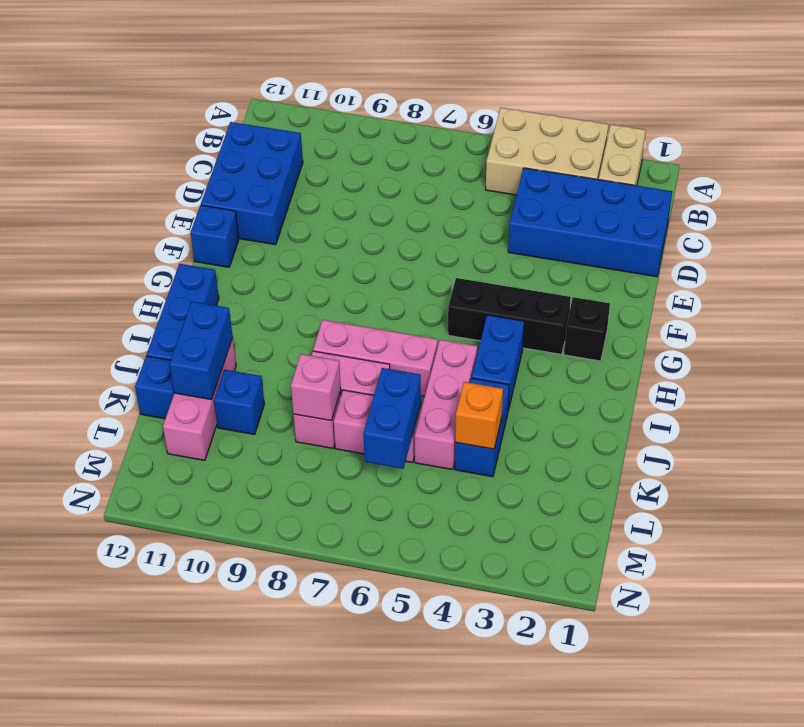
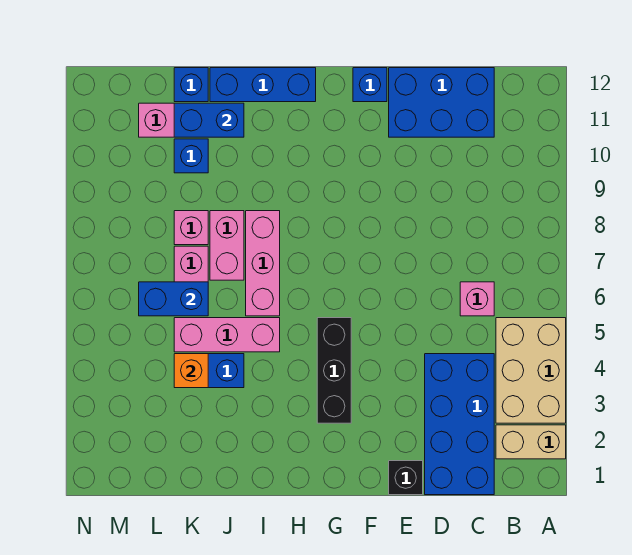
black 1x1 brick [564,297,610,361] -> black 1x1 brick moved to [389,461,423,495]
blue 1x2 brick [472,315,524,410] -> none
pink 1x1 brick [291,354,341,421] -> pink 1x1 brick moved to [460,282,494,316]

